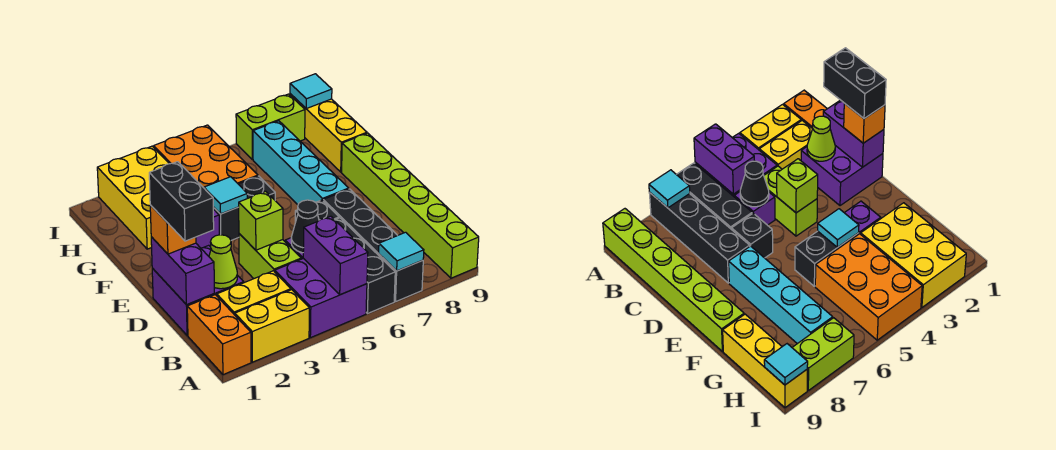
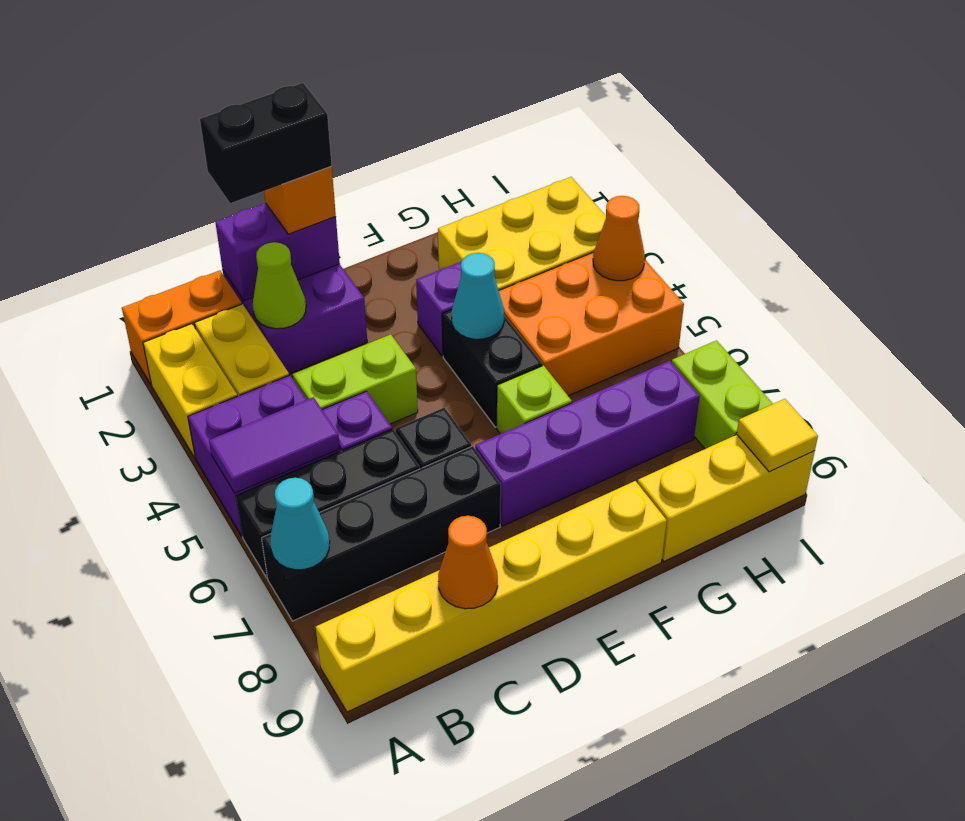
purple 1x2 brick [303,216,368,295] -> purple 1x2 tile [209,397,340,493]
cyan 1x1 tile [379,232,424,271] -> cyan 1x1 cone [270,478,330,570]
lime 1x6 brick [342,133,479,278] -> yellow 1x6 brick [316,481,667,712]
black 1x1 cone [291,200,319,253] -> none
none -> orange 1x1 cone [438,516,498,609]
lime 1x1 brick [239,191,283,250] -> lime 1x1 brick moved to [497,365,572,434]
cyan 1x4 brick [253,121,349,205] -> purple 1x4 brick [475,361,700,526]
cyan 1x1 tile [204,177,247,214] -> cyan 1x1 cone [452,253,504,339]
none -> orange 1x1 cone [593,196,645,281]
cyan 1x1 tile [290,74,332,109] -> yellow 1x1 tile [737,399,818,472]

